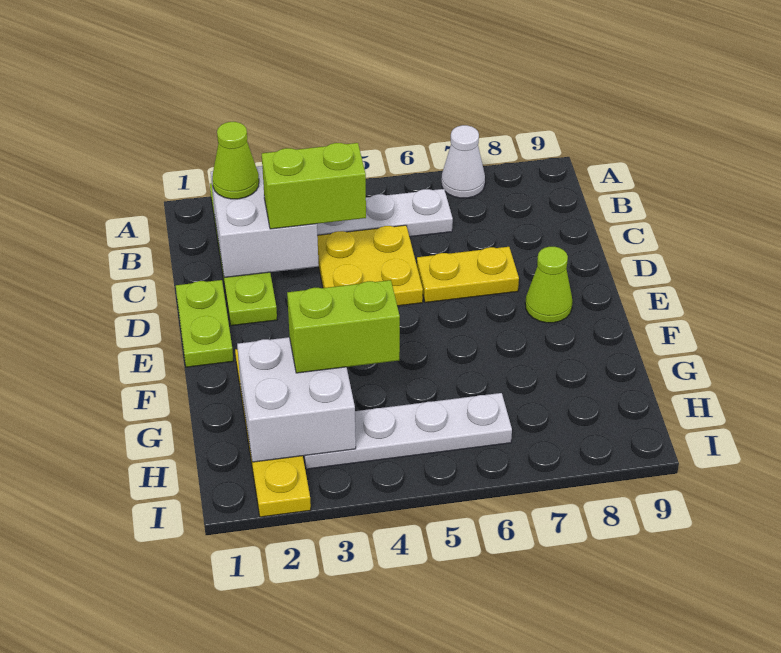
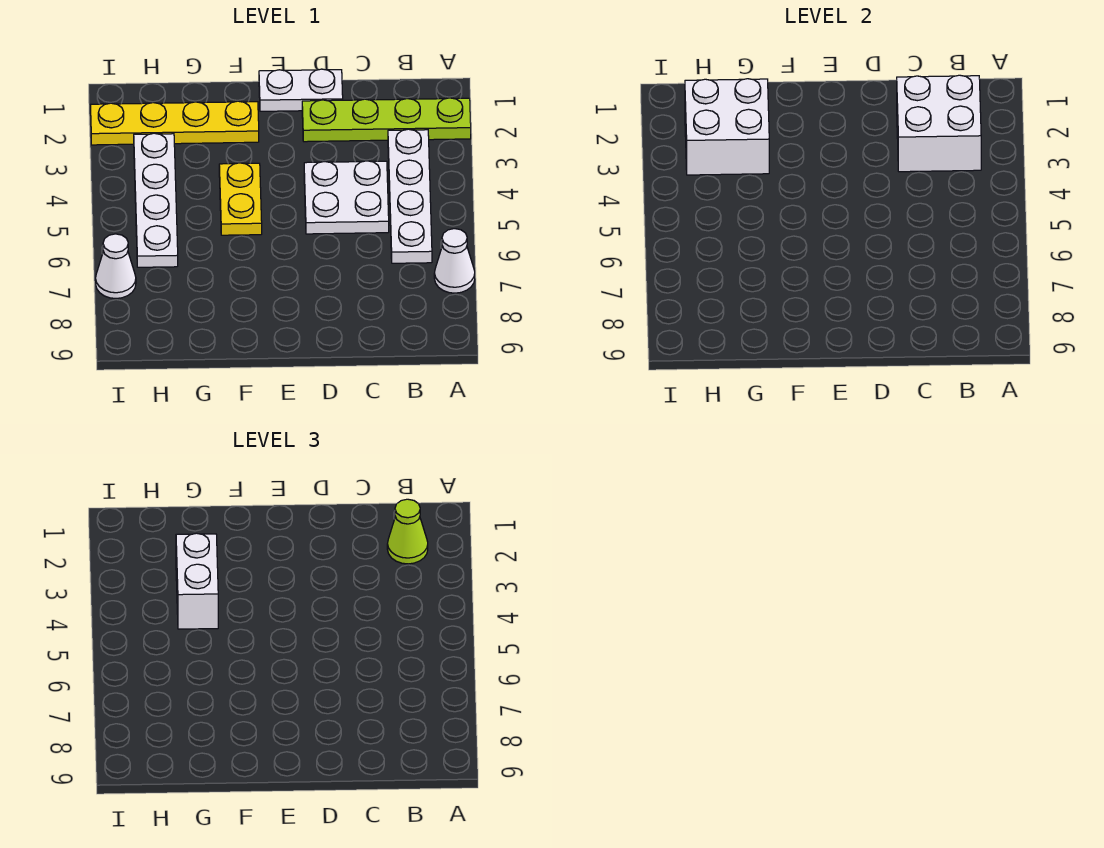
lime 1x2 brick [262,143,366,229] -> none
yellow 2x2 plate [317,225,423,306] -> white 2x2 plate [304,161,389,234]
lime 1x2 plate [176,280,233,367] -> white 1x2 plate [259,69,343,111]
yellow 1x2 plate [417,247,519,303] -> yellow 1x2 plate moved to [219,163,262,235]
lime 1x1 cone [525,247,572,323] -> none
lime 1x2 brick [287,280,400,373] -> white 1x2 brick [176,533,218,629]
none -> white 1x1 cone [96,234,136,299]

